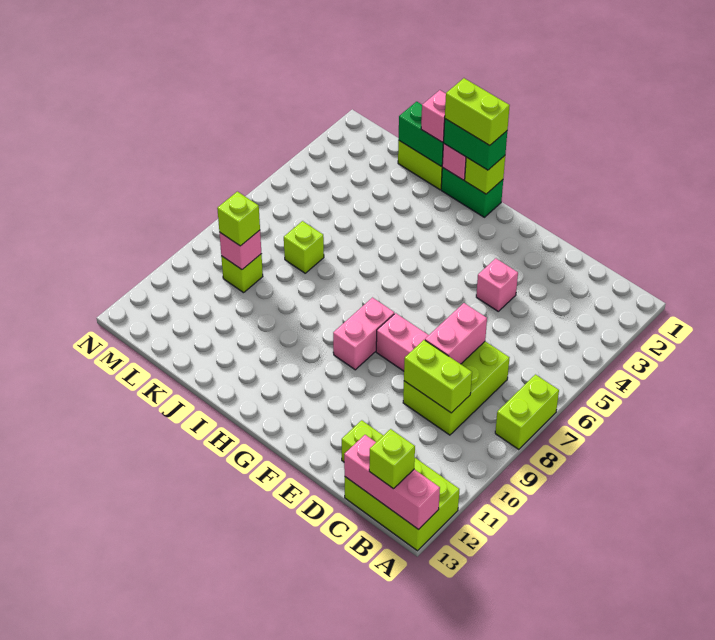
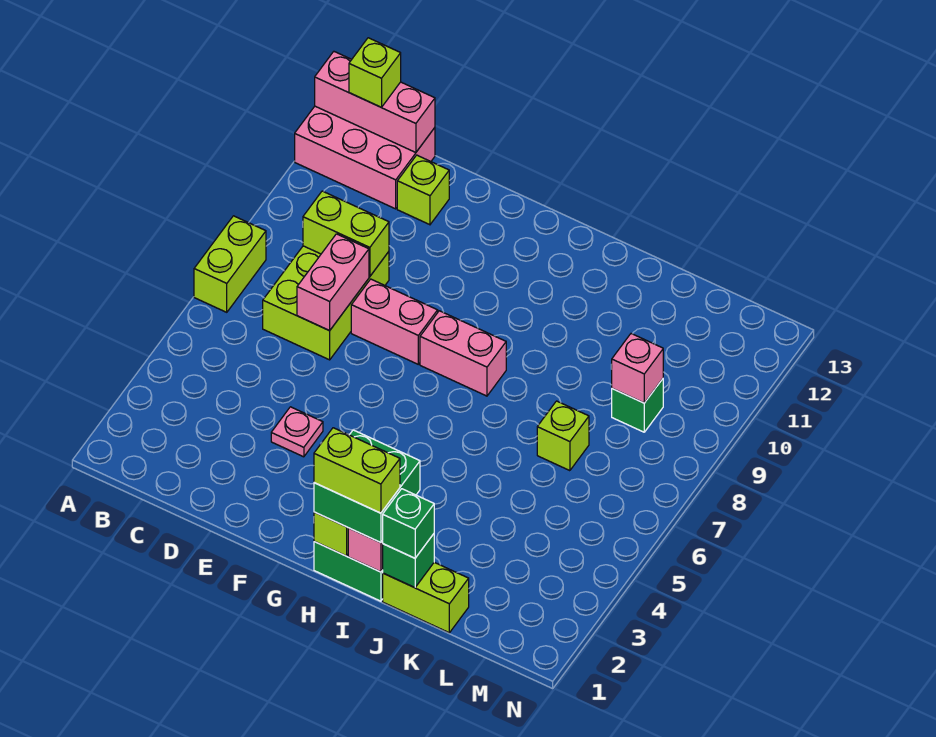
lime 2x3 brick [345,458,459,551] -> pink 2x3 brick [295,106,435,209]
pink 1x1 brick [476,258,518,311] -> pink 1x1 plate [271,407,323,457]
pink 1x2 brick [333,298,394,370] -> pink 1x2 brick turned to [420,311,506,396]
green 1x2 brick [443,119,507,170] -> green 2x2 brick [314,430,420,543]
green 1x2 brick [399,102,444,166] -> green 1x1 brick [383,534,434,588]
pink 1x1 brick [421,90,446,142] -> green 1x1 brick [383,489,434,558]
lime 1x1 brick [221,254,263,293] -> green 1x1 brick [612,379,663,432]
lime 1x1 brick [217,192,260,246] -> none

